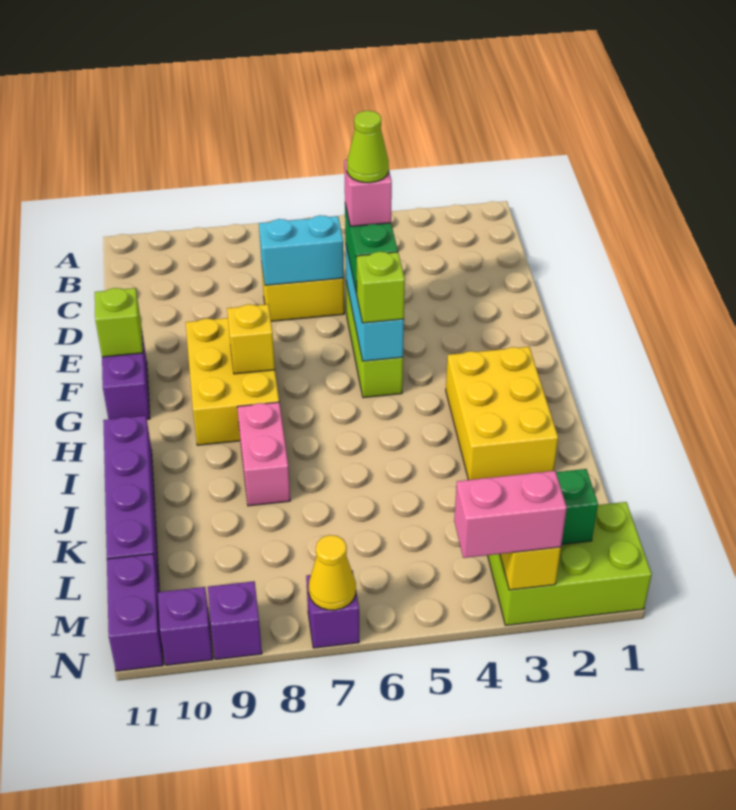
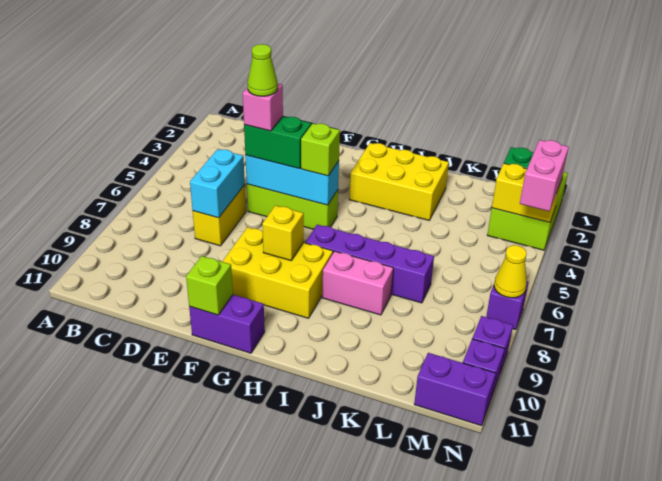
purple 1x4 brick [103,416,159,585] -> purple 1x4 brick moved to [305,225,434,303]

